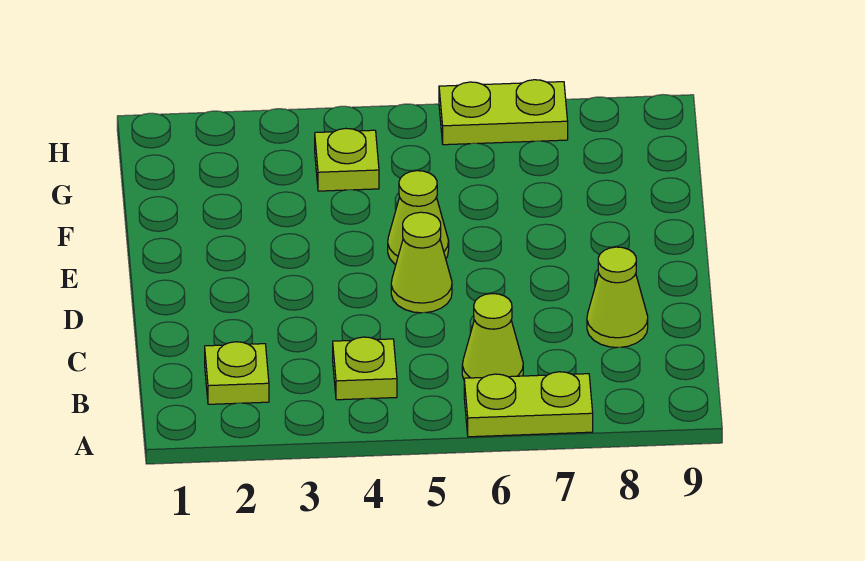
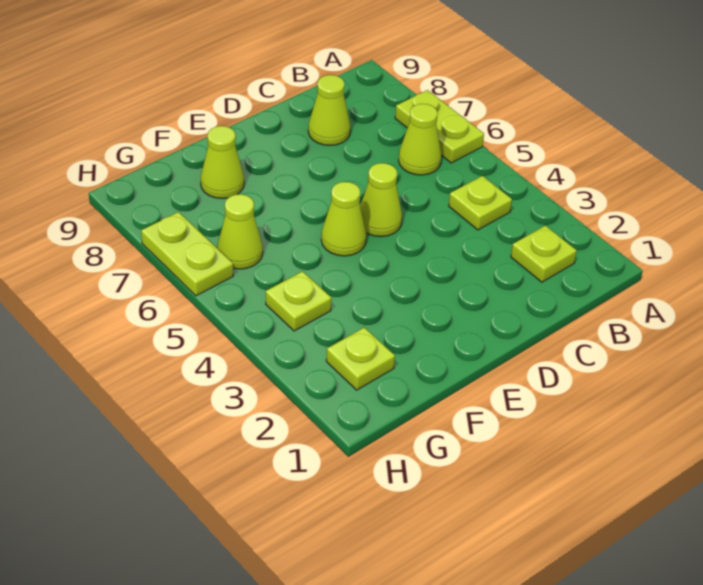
none -> lime 1x1 cone [201,126,244,199]
none -> lime 1x1 plate [326,328,395,390]
none -> lime 1x1 cone [217,194,263,269]

